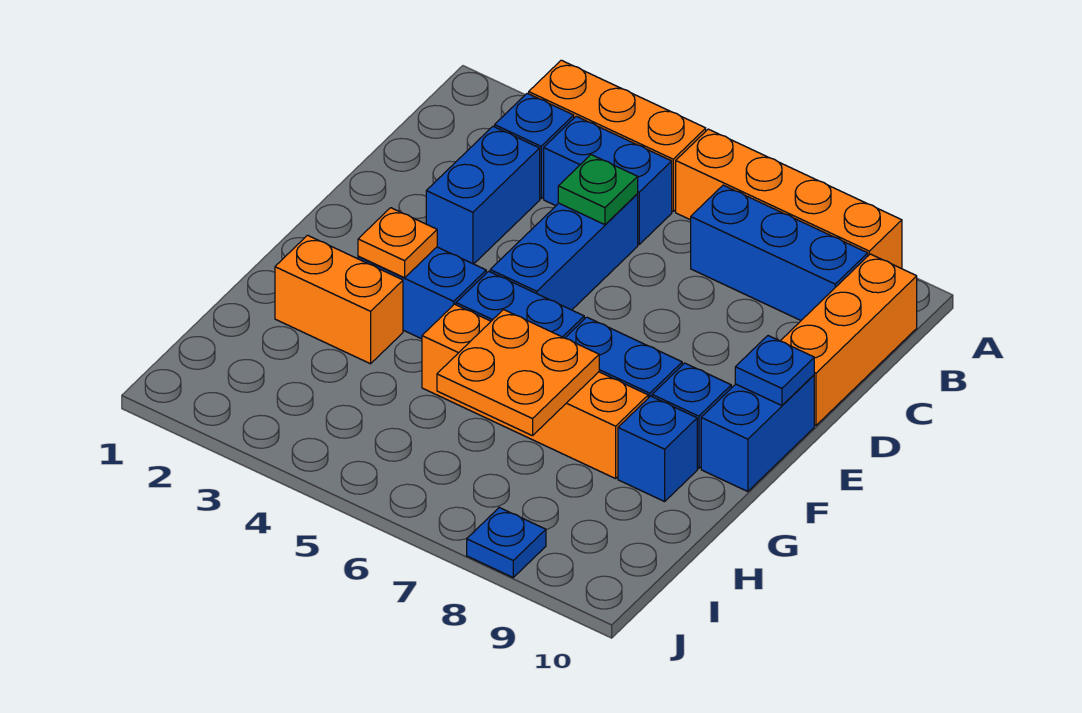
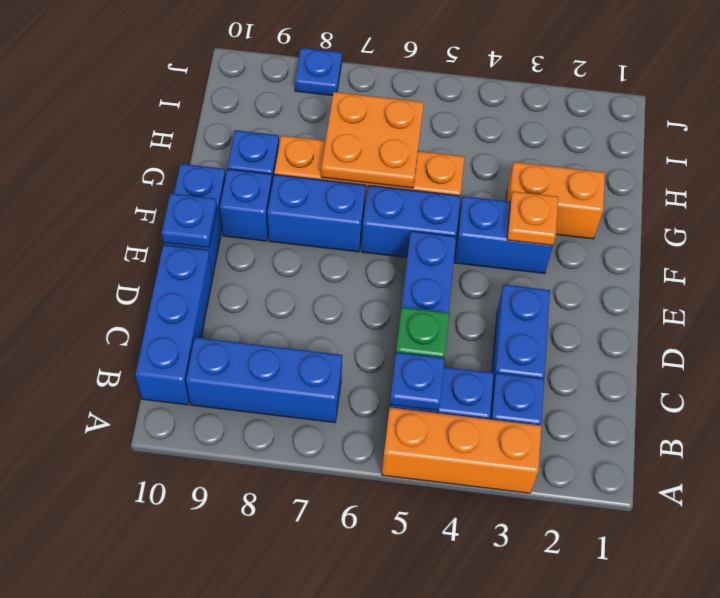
orange 1x4 brick [676,129,902,269] -> none
none -> blue 1x1 plate [390,352,445,411]
orange 1x3 brick [781,254,917,425] -> blue 1x3 brick [135,245,213,405]

